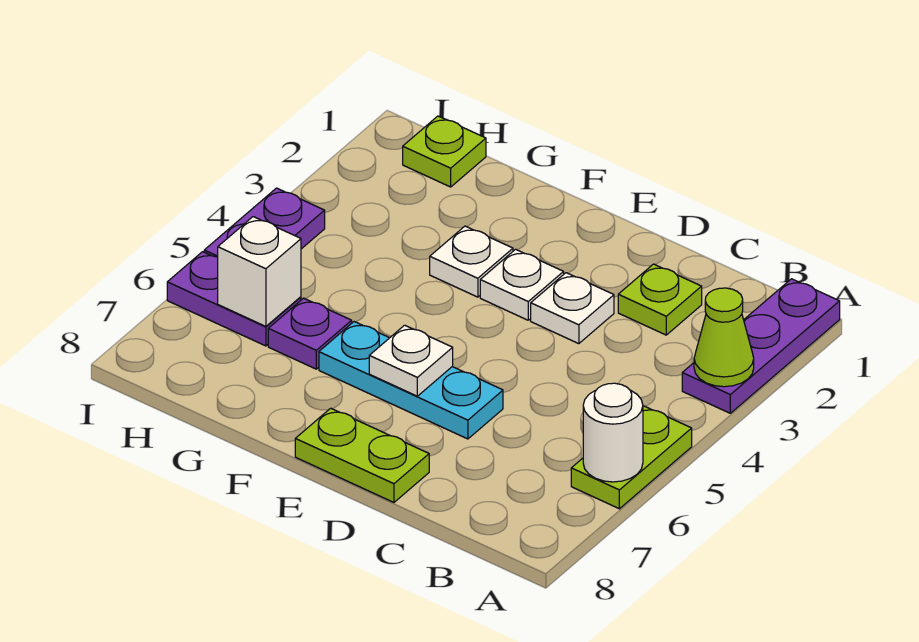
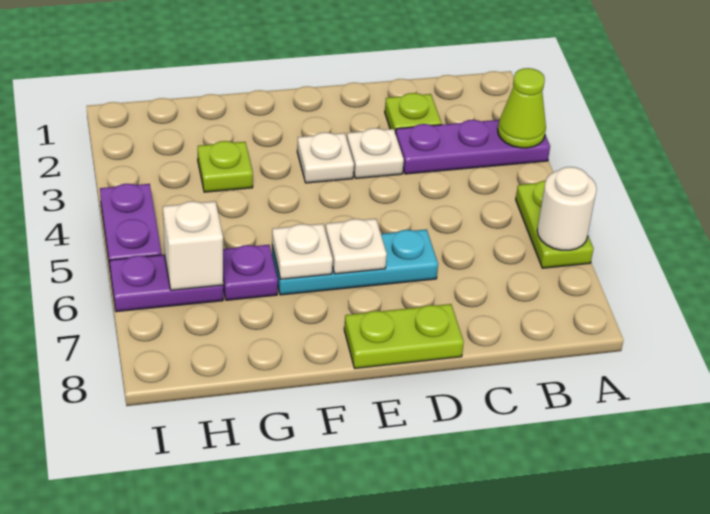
purple 1x3 plate [682,279,840,413] -> purple 1x3 plate turned to [396,120,550,174]
white 1x1 plate [430,226,513,297] -> white 1x1 plate moved to [272,224,333,279]
lime 1x1 plate [403,116,486,187] -> lime 1x1 plate moved to [198,141,253,192]

